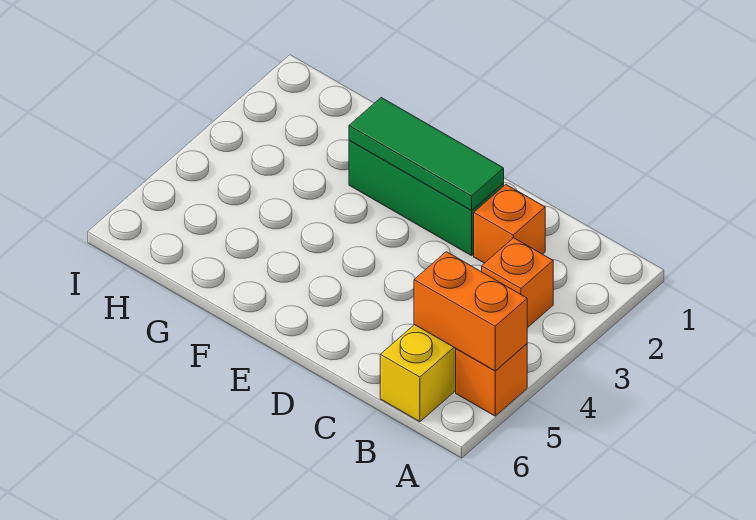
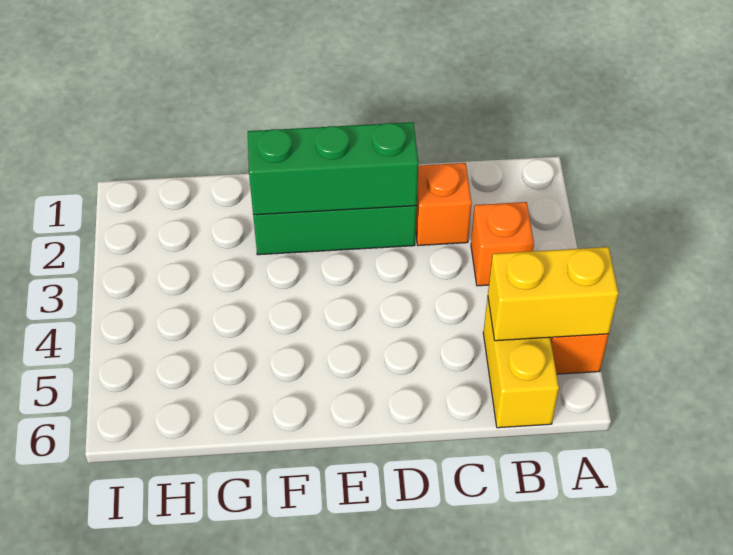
orange 1x2 brick [414,252,527,371] -> yellow 1x2 brick [488,247,619,341]
green 1x3 tile [349,98,504,210] -> green 1x3 brick [248,122,419,215]

